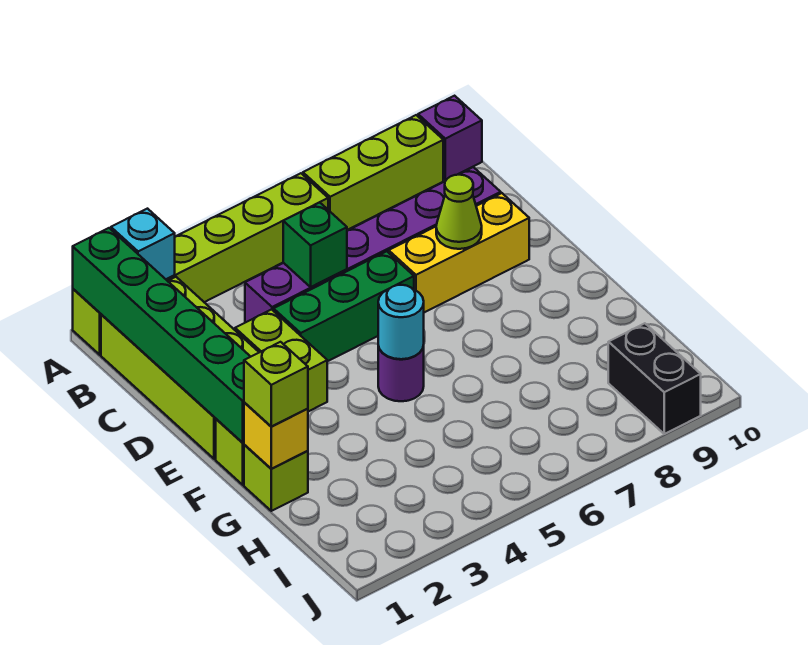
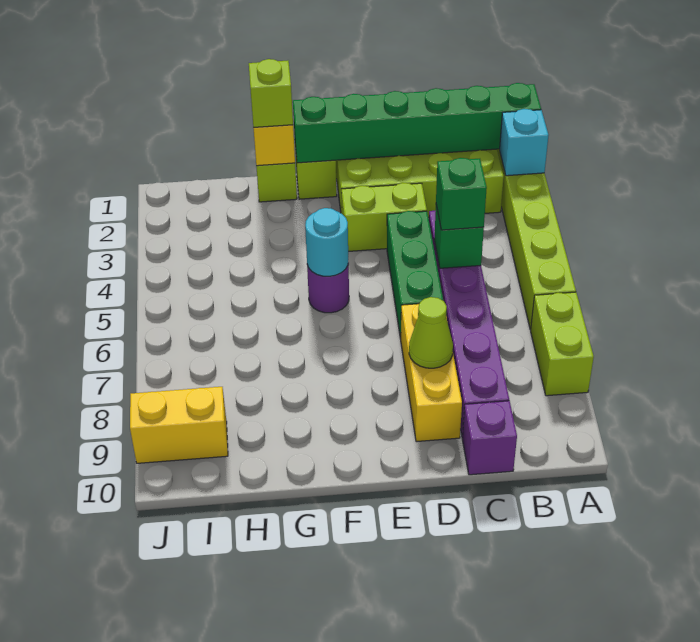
lime 1x3 brick [303,115,443,230] -> lime 1x2 brick [530,292,594,396]
purple 1x1 brick [418,96,482,180] -> purple 1x1 brick moved to [462,401,517,475]
none -> green 1x1 brick [436,158,487,230]
black 1x2 brick [608,323,701,434] -> yellow 1x2 brick [130,387,228,463]

